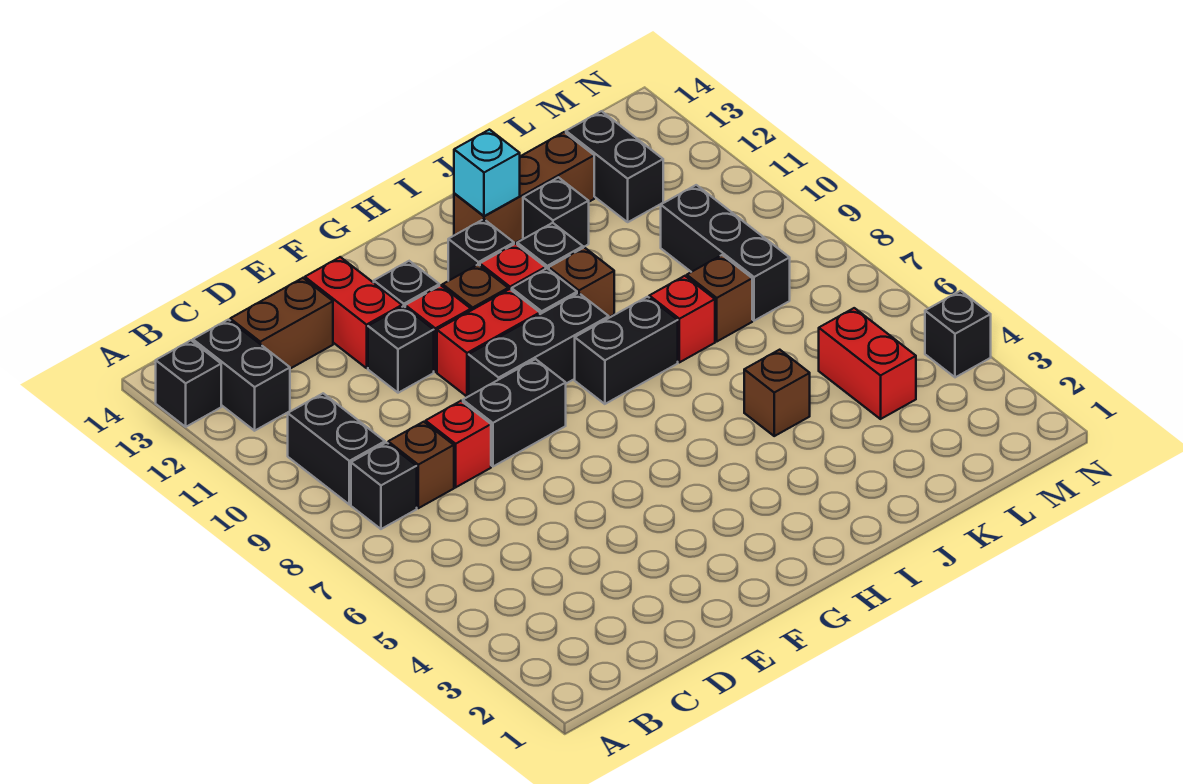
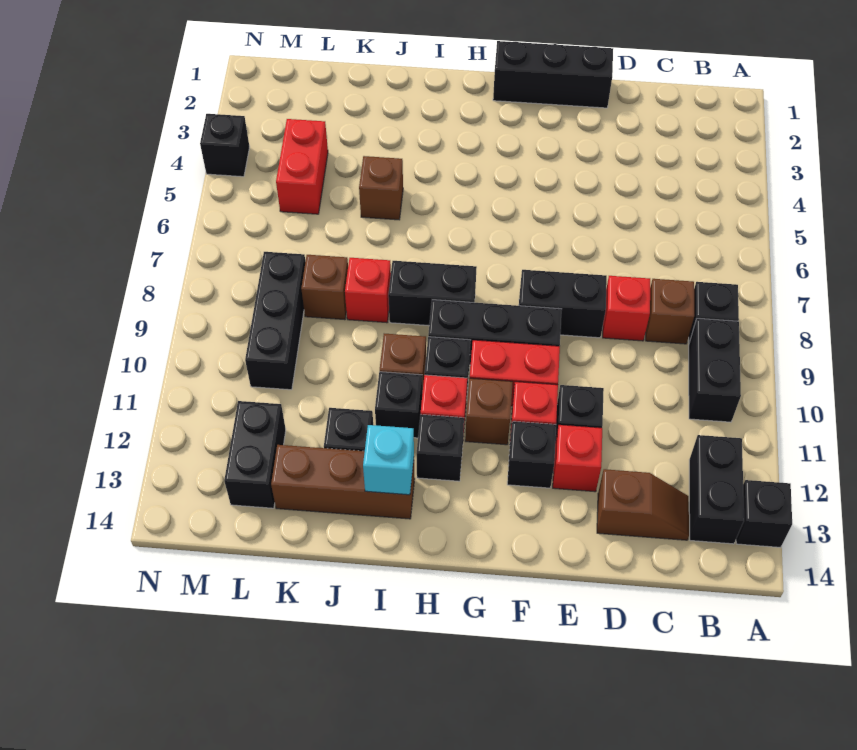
brown 1x2 brick [230,278,333,369] -> brown 1x2 slope [597,469,689,540]
none -> black 1x3 brick [493,41,613,108]
red 1x2 brick [305,257,402,368] -> red 1x1 brick [553,425,602,492]

